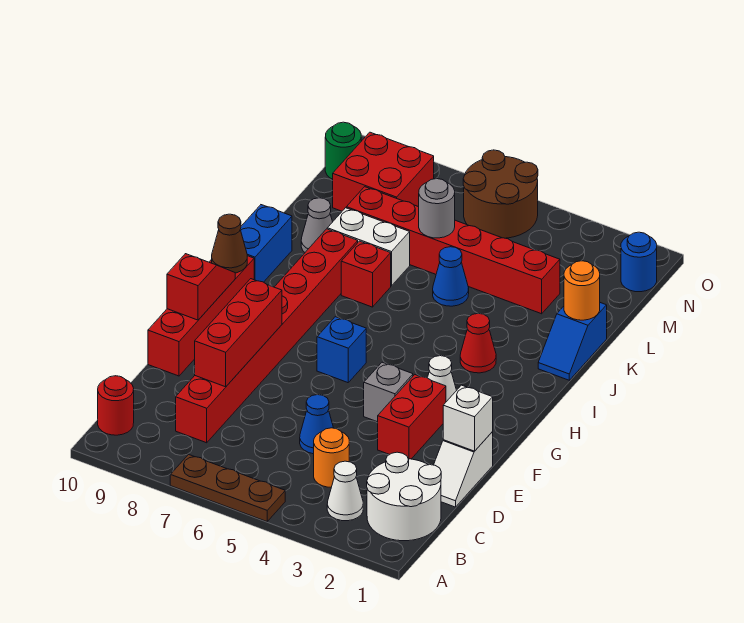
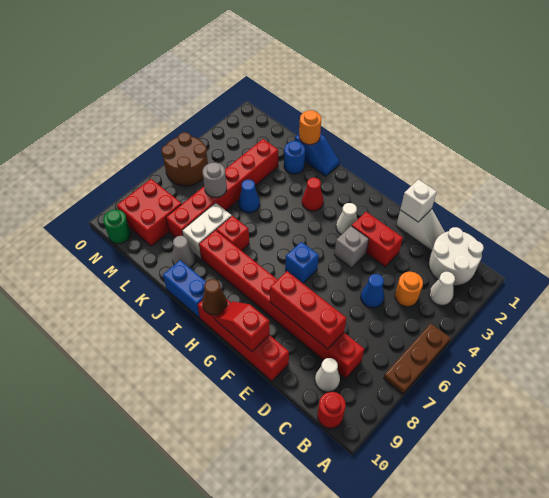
none -> white 1x1 cone [315,358,340,392]
blue 1x1 round brick [621,232,657,292] -> blue 1x1 round brick moved to [284,141,305,174]

